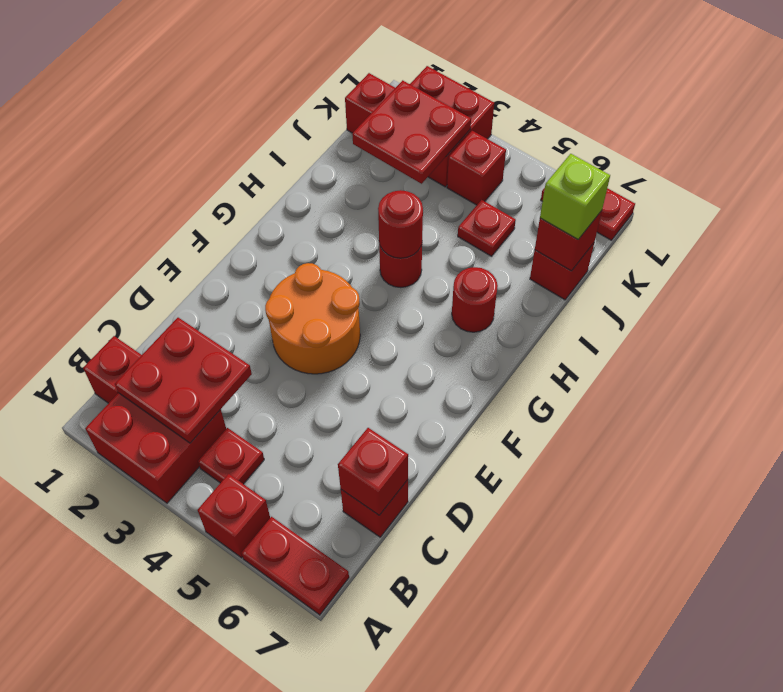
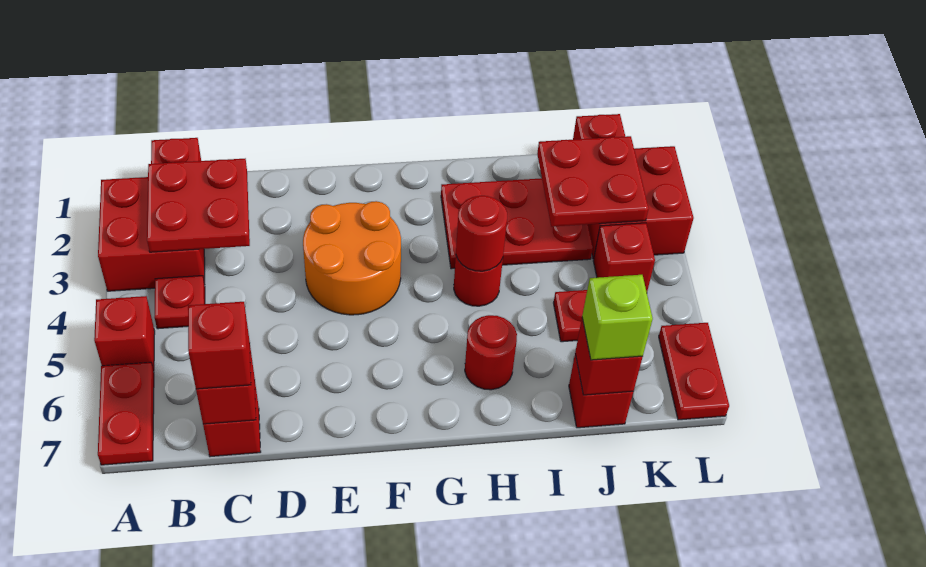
none -> red 1x1 brick [188,302,251,389]
none -> red 2x3 plate [441,178,593,269]

